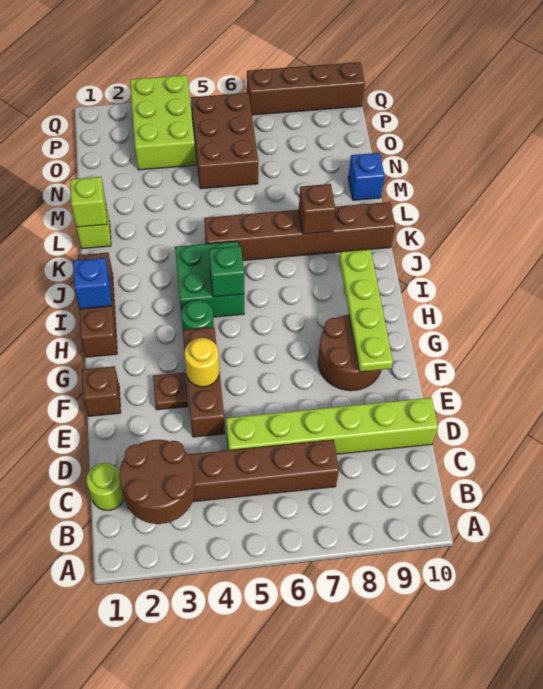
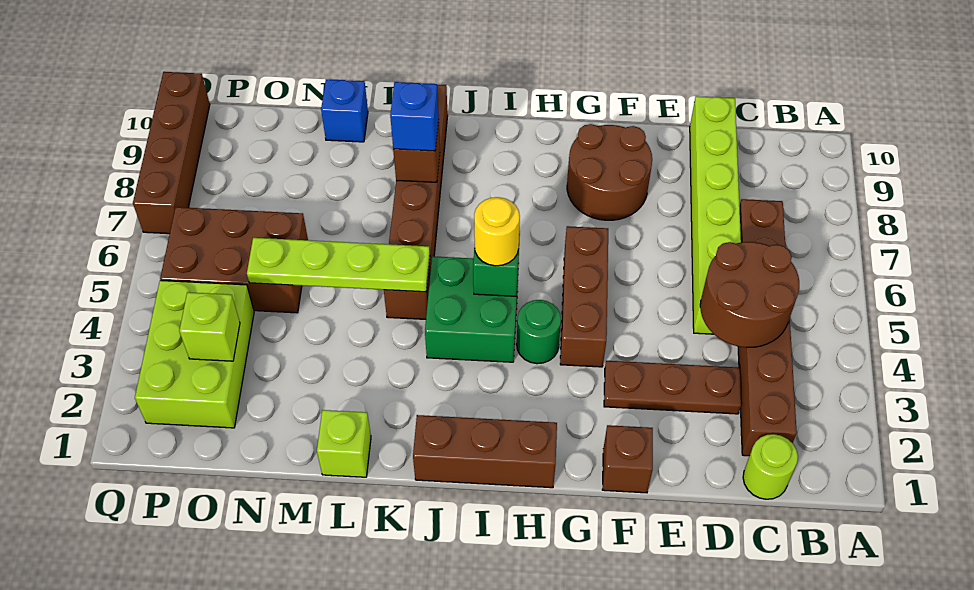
brown 2x2 round brick [119,440,195,524] -> brown 2x2 round brick moved to [700,242,799,348]
brown 1x3 brick [183,327,225,437] -> brown 1x3 brick turned to [560,226,608,367]
brown 1x1 plate [153,373,188,410] -> brown 1x3 plate [604,361,741,414]
yellow 1x1 round brick [185,338,219,387] -> yellow 1x1 round brick moved to [474,197,520,266]
lime 1x4 plate [339,249,393,372] -> lime 1x4 plate moved to [247,238,430,292]
blue 1x1 brick [73,258,111,309] -> blue 1x1 brick moved to [390,82,439,151]
lime 1x1 brick [70,177,107,227] -> lime 1x1 brick moved to [179,292,240,361]
lime 2x3 brick [130,75,196,170] -> lime 2x3 brick turned to [135,280,254,428]

